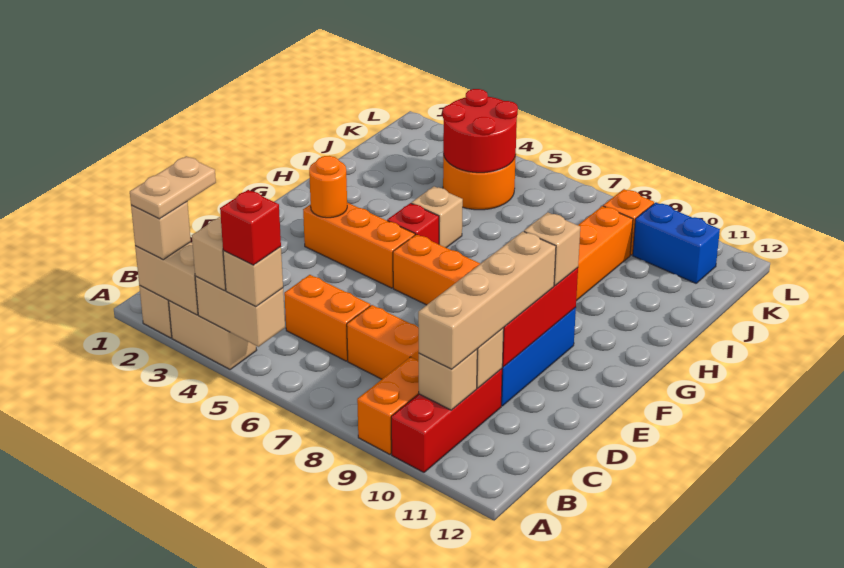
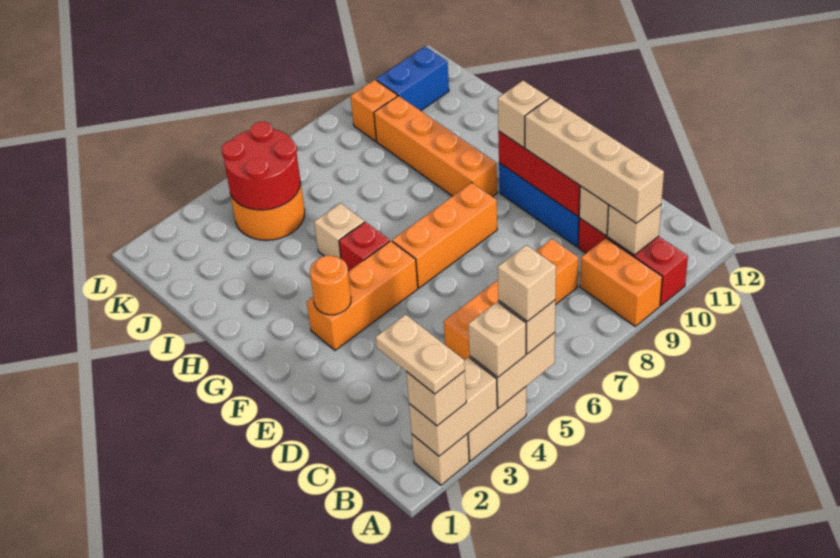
red 1x1 brick [220,190,281,265] -> tan 1x1 brick [498,245,556,321]

